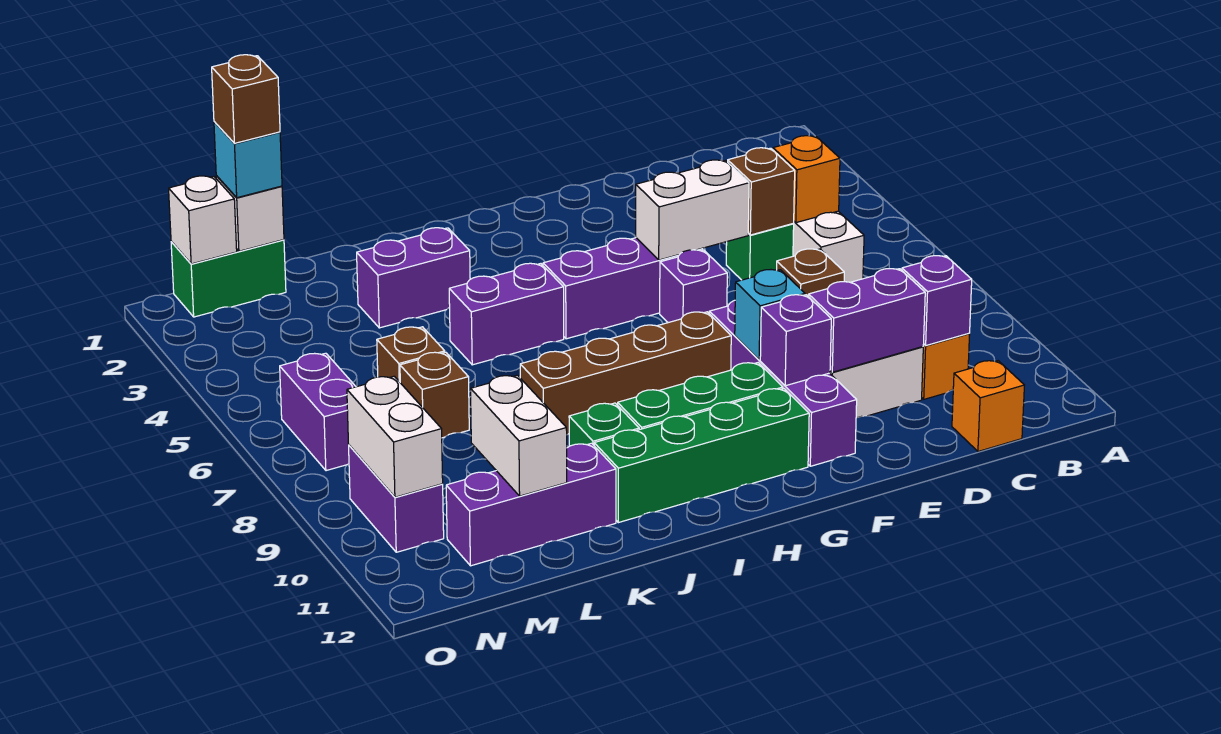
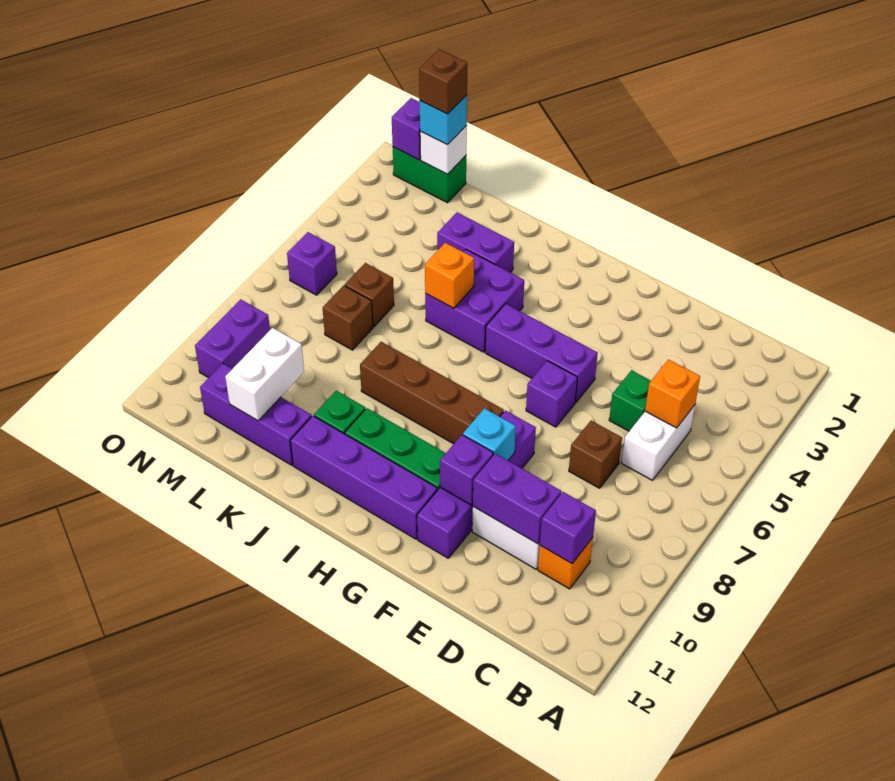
orange 1x1 brick [952,361,1024,451] -> orange 1x1 brick moved to [425,243,474,308]
brown 1x1 brick [728,148,795,235] -> none
white 1x2 brick [636,160,749,260] -> none
green 1x4 brick [594,389,809,523] -> purple 1x4 brick [290,416,437,539]
purple 1x2 brick [449,263,564,365] -> purple 2x2 brick [425,250,524,352]
white 1x1 brick [169,176,237,264] -> purple 1x1 brick [392,98,421,160]
purple 1x2 brick [280,353,356,471] -> purple 1x1 brick [287,232,337,295]
white 1x2 brick [347,376,443,497] -> none

